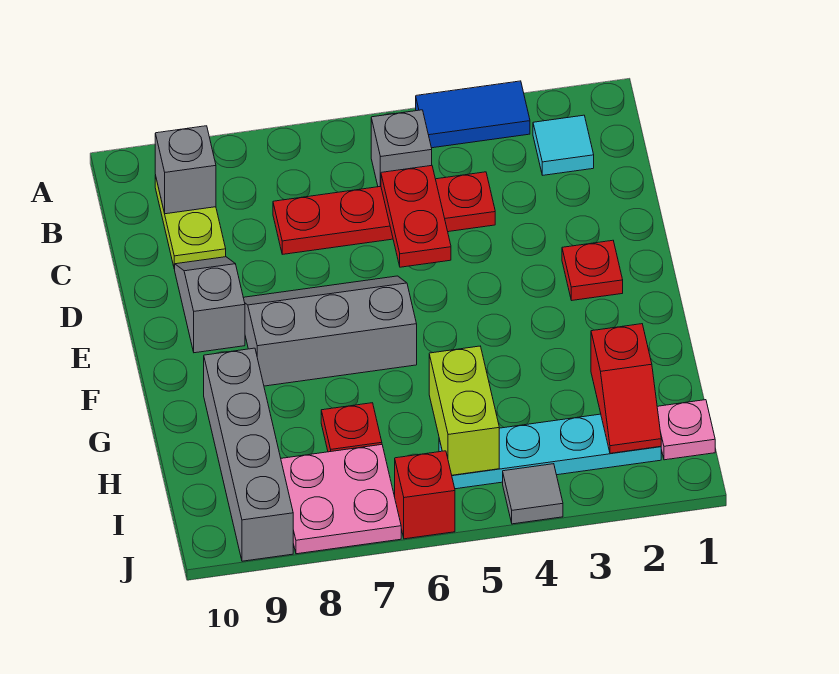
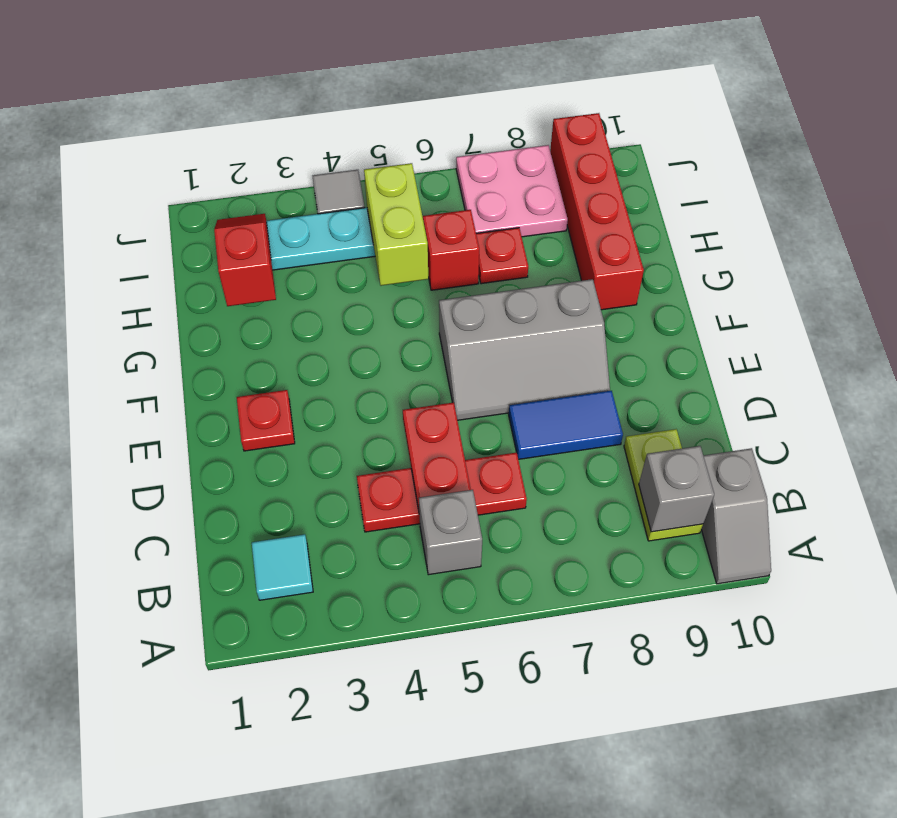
blue 1x2 tile [416,81,530,148] -> blue 1x2 tile moved to [509,391,623,459]
red 1x4 plate [273,172,495,254] -> red 1x3 plate [357,452,527,532]
grey 1x2 slope [175,257,245,353] -> grey 1x2 slope moved to [701,448,771,584]
grey 1x4 brick [204,348,293,561] -> red 1x4 brick [550,113,644,310]
pink 1x1 plate [657,400,715,460] -> none
red 1x1 brick [395,451,455,539] -> red 1x1 brick moved to [423,210,479,290]

